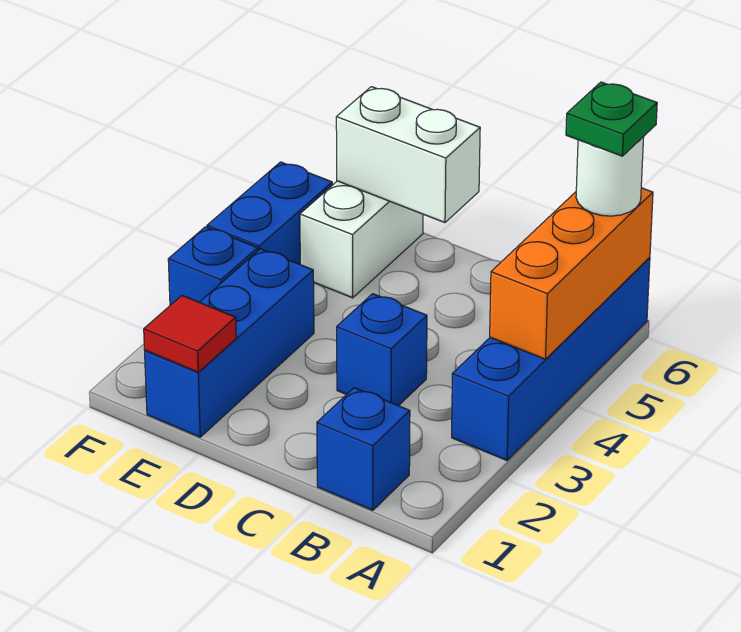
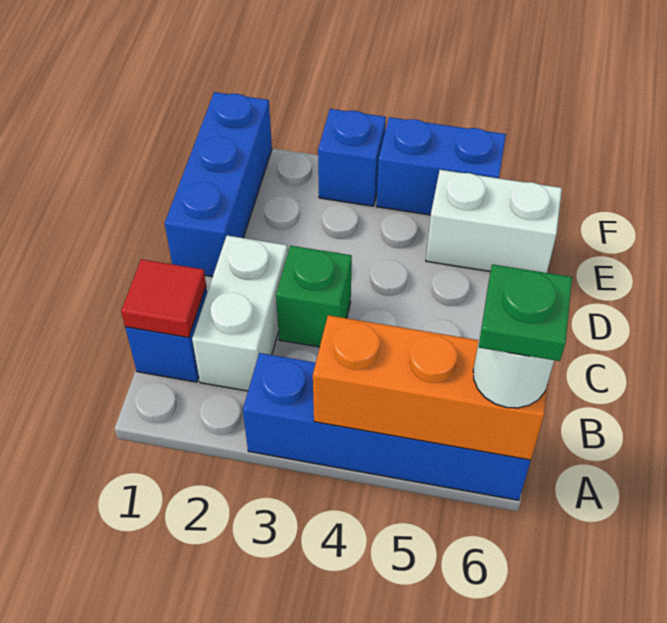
blue 1x1 brick [337,294,427,406] -> green 1x1 brick [276,246,352,347]
white 1x2 brick [336,87,480,223] -> white 1x2 brick moved to [192,236,288,391]
blue 1x3 brick [145,249,314,437] -> blue 1x3 brick turned to [165,92,272,277]
red 1x1 tile [144,296,236,372] -> red 1x1 tile moved to [121,259,206,337]

